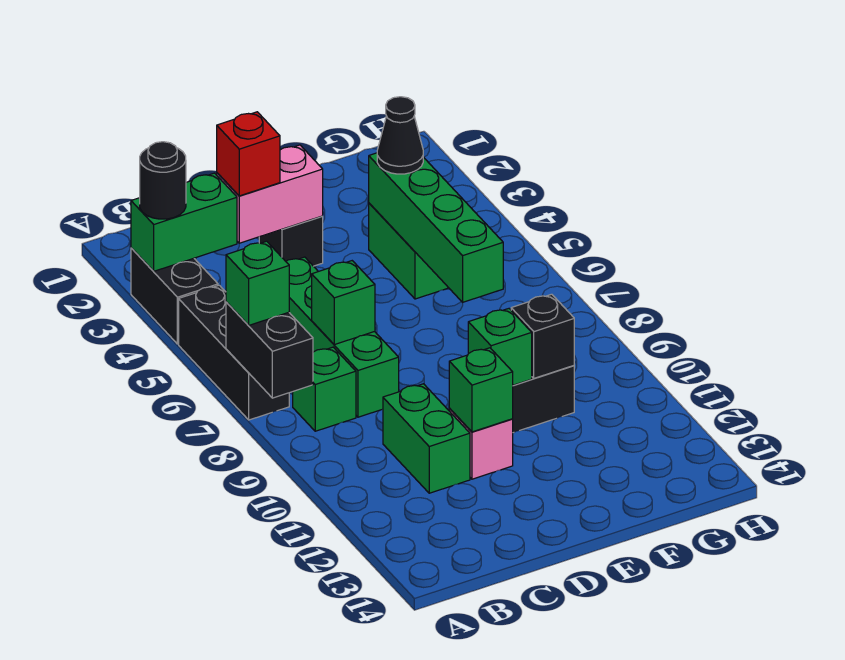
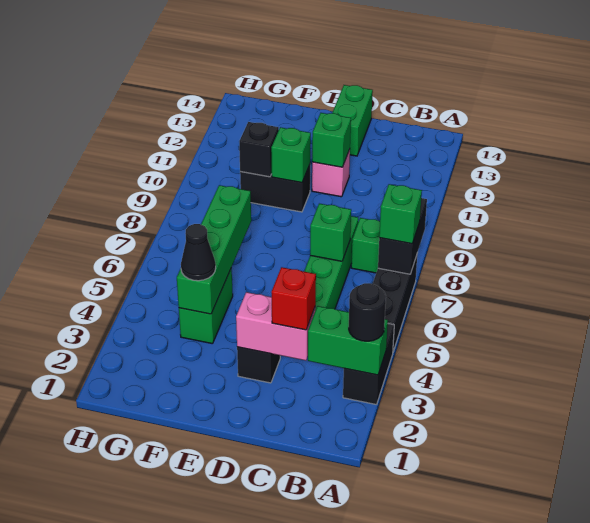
green 1x2 brick [383,384,470,493] -> green 1x2 brick moved to [333,85,373,156]

